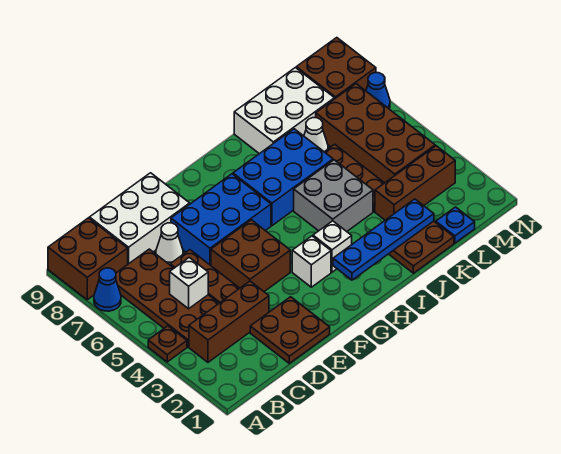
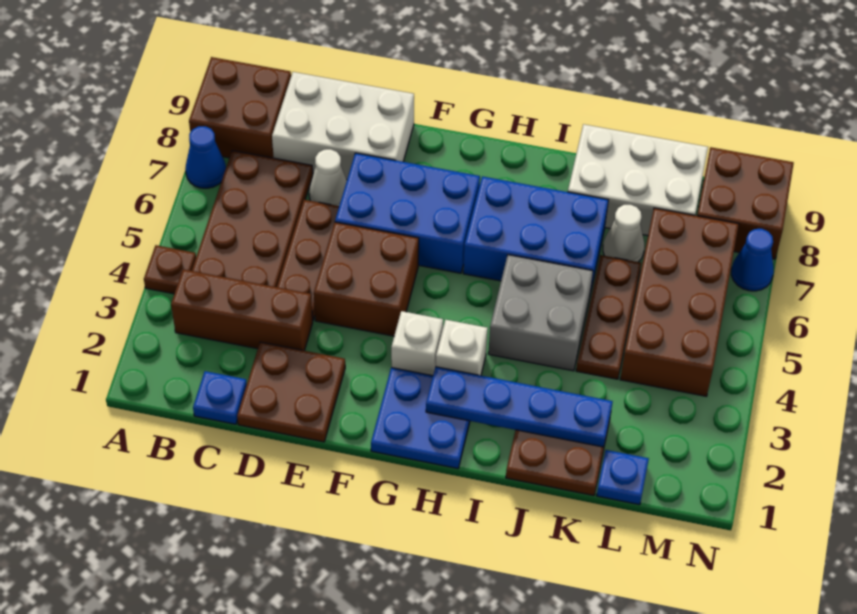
none -> blue 1x1 plate [193,371,247,424]
white 1x1 brick [170,257,208,309] -> none
none -> blue 2x2 plate [371,368,470,469]
brown 1x3 brick [375,146,455,220] -> none

